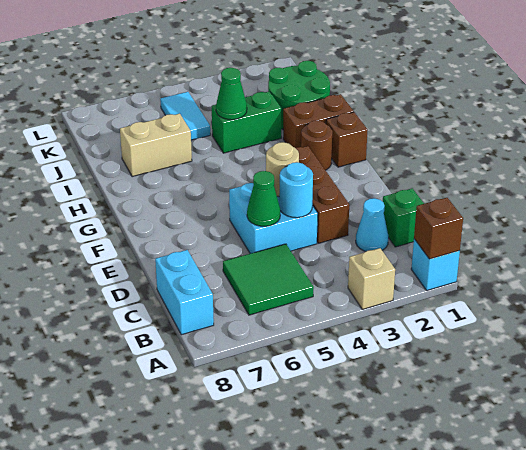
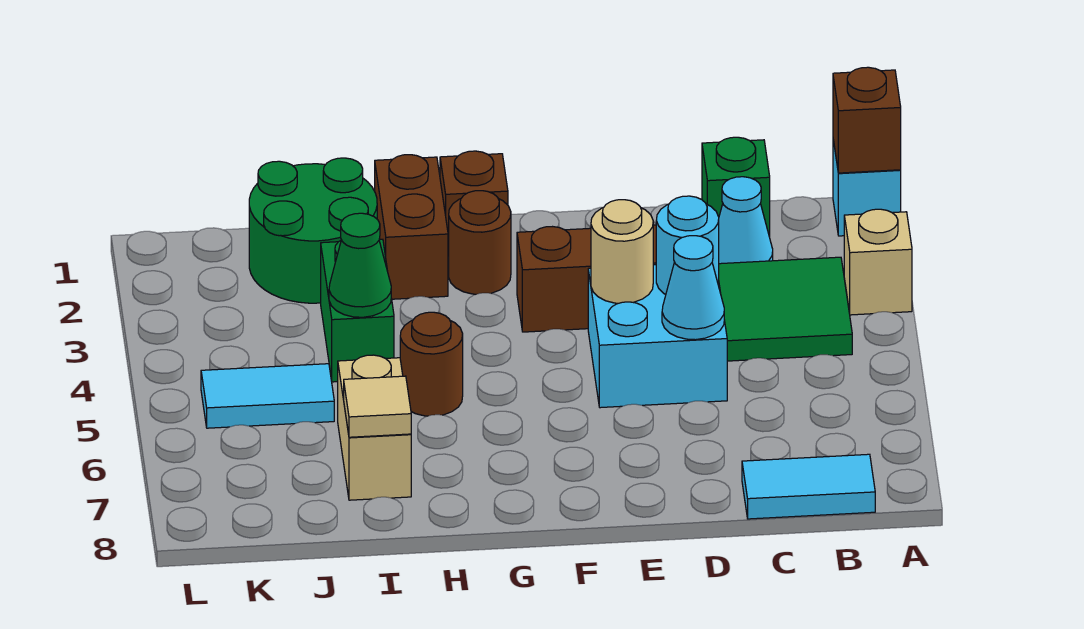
green 2x2 tile [223,244,314,315] -> green 2x2 tile moved to [719,257,852,361]
cyan 1x2 brick [155,250,214,335] -> cyan 1x2 tile [742,454,875,519]
green 1x1 cone [247,171,280,226] -> cyan 1x1 cone [662,236,724,340]
none -> brown 1x1 round brick [400,312,463,416]
none -> tan 1x1 tile [344,376,411,437]

